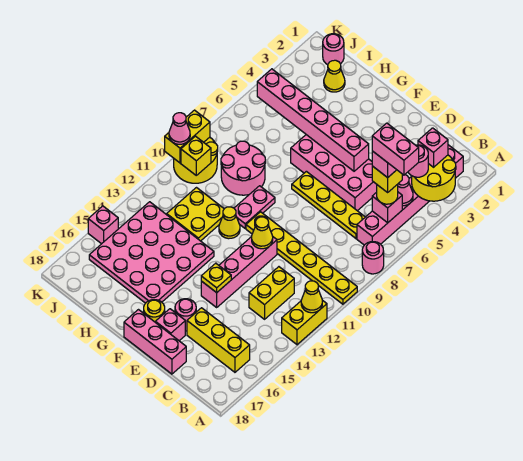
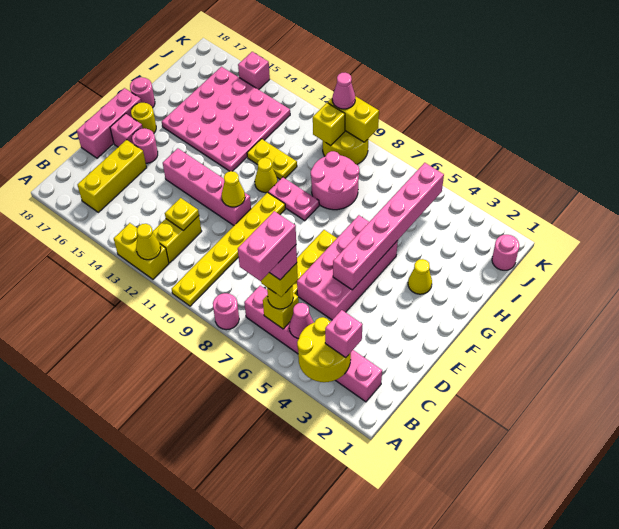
pink 1x1 round brick [408,145,428,177] -> pink 1x1 round brick moved to [130,77,155,108]
pink 1x1 brick [372,192,402,223] -> yellow 1x1 brick [263,293,299,329]
yellow 1x2 brick [249,267,294,319] -> yellow 1x2 brick turned to [152,216,202,263]
yellow 1x1 plate [201,263,231,293] -> yellow 1x1 plate moved to [165,198,199,231]
yellow 2x2 plate [167,188,224,241] -> yellow 1x2 plate [247,139,297,179]
yellow 1x1 cone [324,60,345,92] -> yellow 1x1 cone moved to [408,259,432,294]

